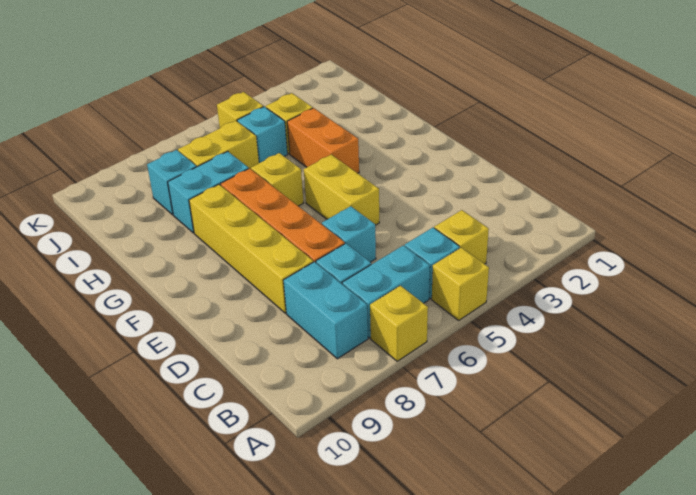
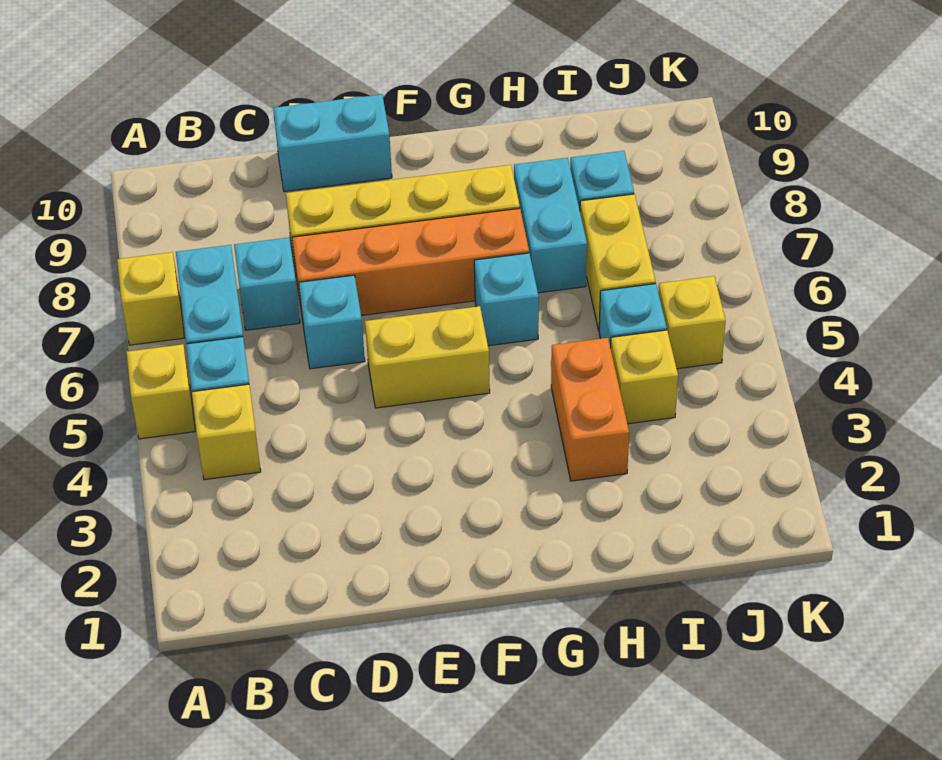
cyan 1x2 brick [283,262,368,359] -> cyan 1x2 brick moved to [273,94,392,192]
orange 1x2 brick [287,108,359,173] -> orange 1x2 brick turned to [551,338,629,481]
yellow 1x1 brick [251,153,303,206] -> cyan 1x1 brick [474,253,539,346]

